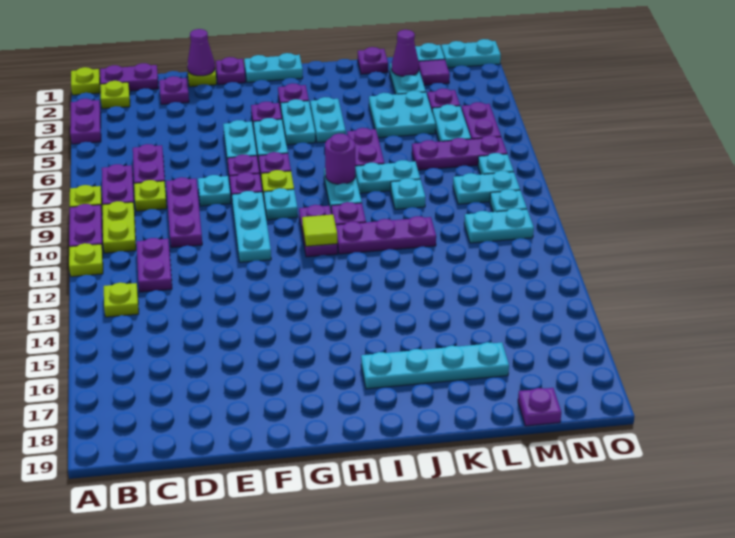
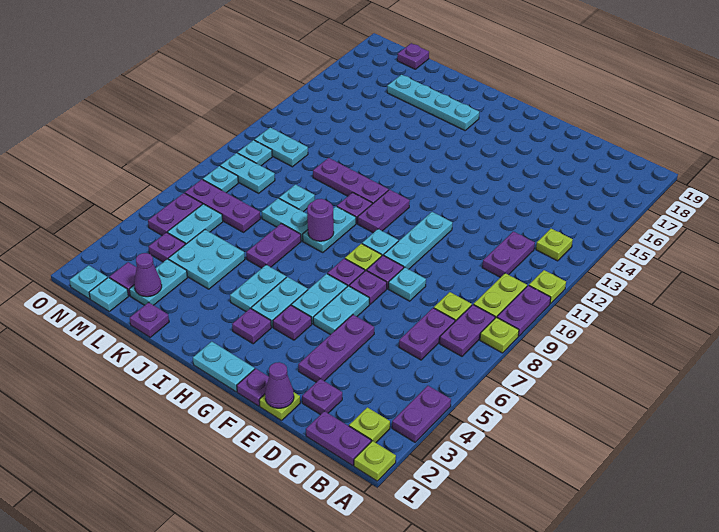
purple 1x3 plate [166,177,202,248] -> purple 1x3 plate moved to [298,315,374,382]
lime 1x1 tile [302,215,337,246] -> none
cyan 1x2 plate [441,39,501,68] -> cyan 1x1 plate [70,265,107,299]

